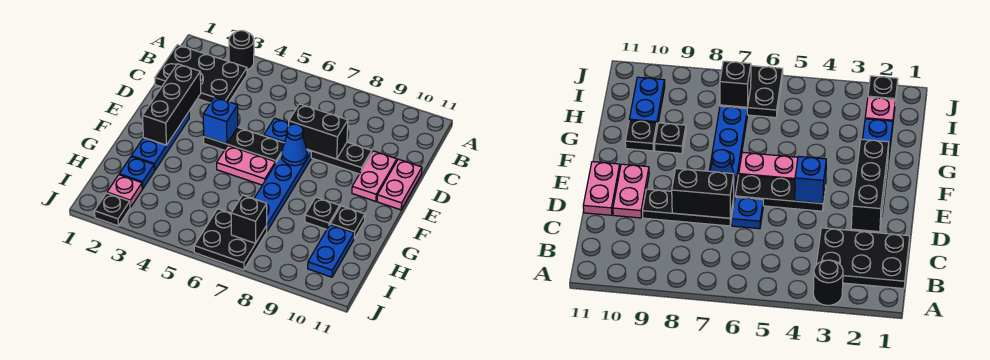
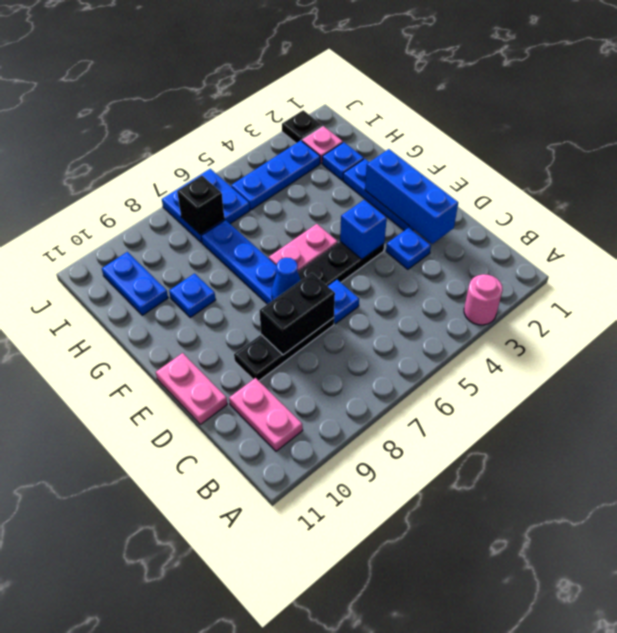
black 1x1 round brick [229,31,254,70] -> pink 1x1 round brick [464,274,503,325]
black 2x3 plate [155,45,247,103] -> none
black 1x3 brick [143,64,201,145] -> blue 1x3 brick [365,149,458,244]
none -> blue 1x1 plate [386,228,431,269]
pink 1x2 plate [352,151,397,201] -> pink 1x2 plate moved to [229,378,303,451]
black 1x1 plate [305,197,340,229] -> blue 1x1 plate [169,274,216,317]
black 1x1 plate [330,206,365,238] -> none
none -> blue 1x3 plate [231,140,320,210]
black 2x2 plate [194,209,267,270] -> blue 2x2 plate [162,169,250,243]

